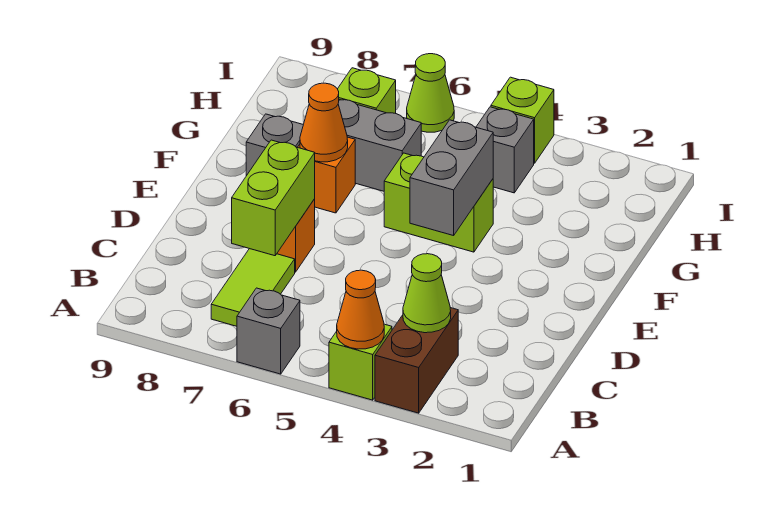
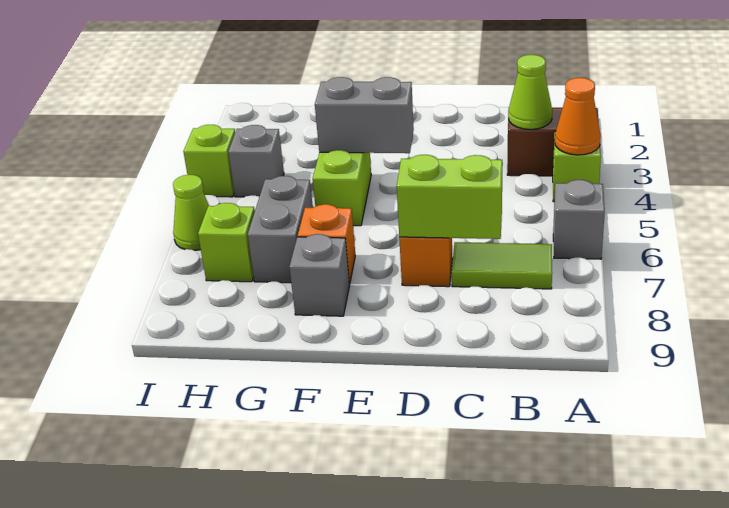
orange 1x1 cone [300,83,348,162] -> none

